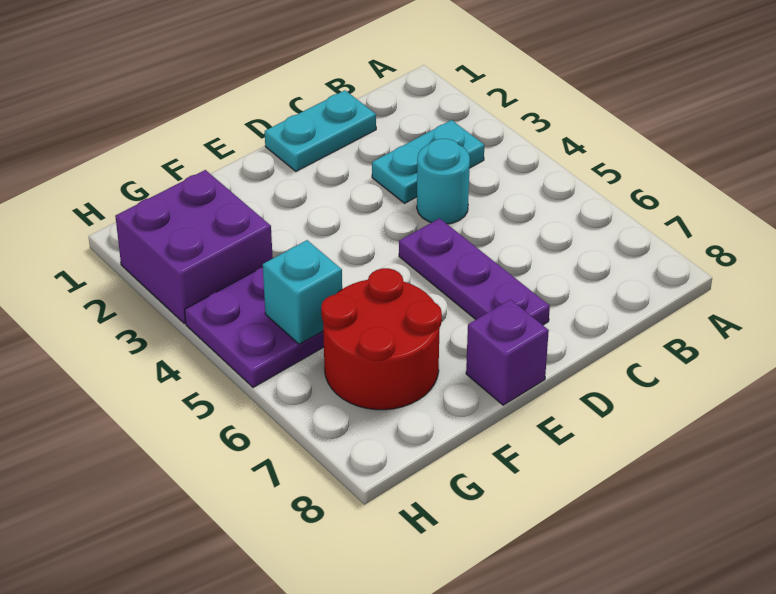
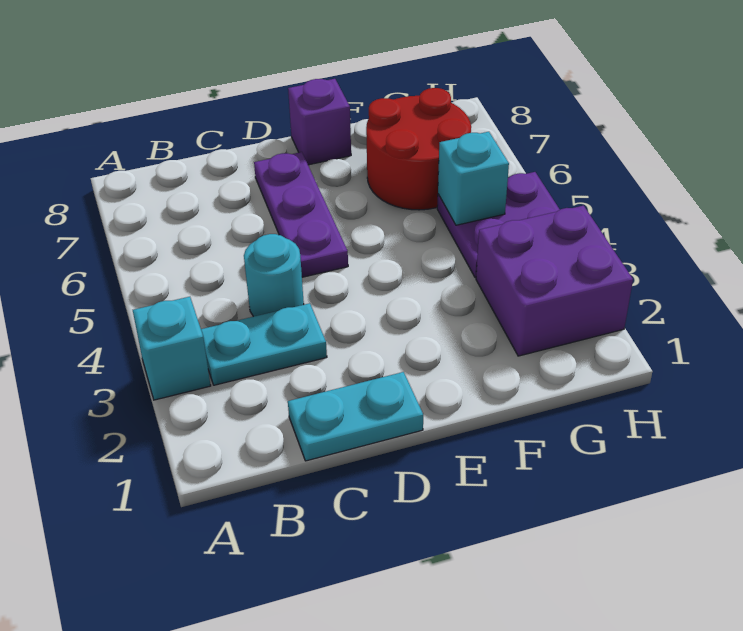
none -> cyan 1x1 brick [133,297,211,400]

